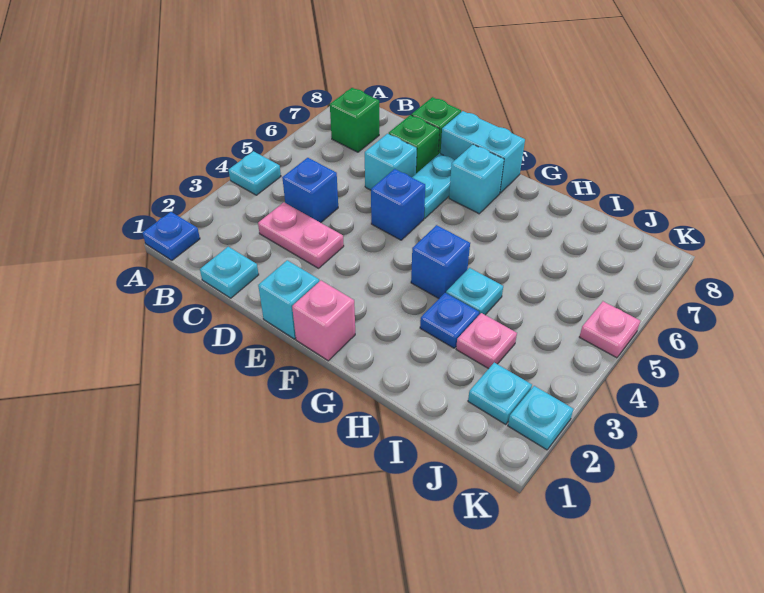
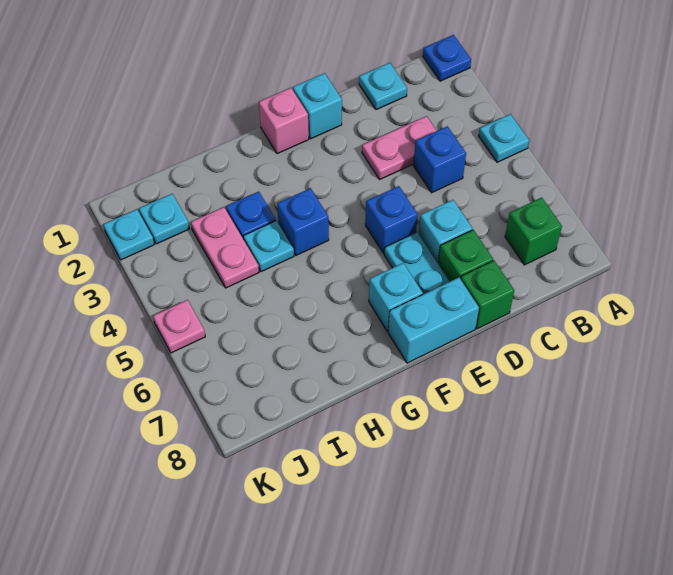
pink 1x1 plate [456,313,517,369] -> pink 1x2 plate [191,207,259,288]

